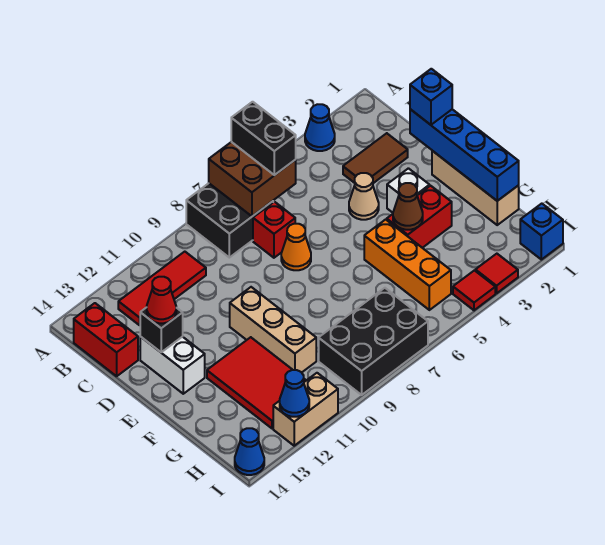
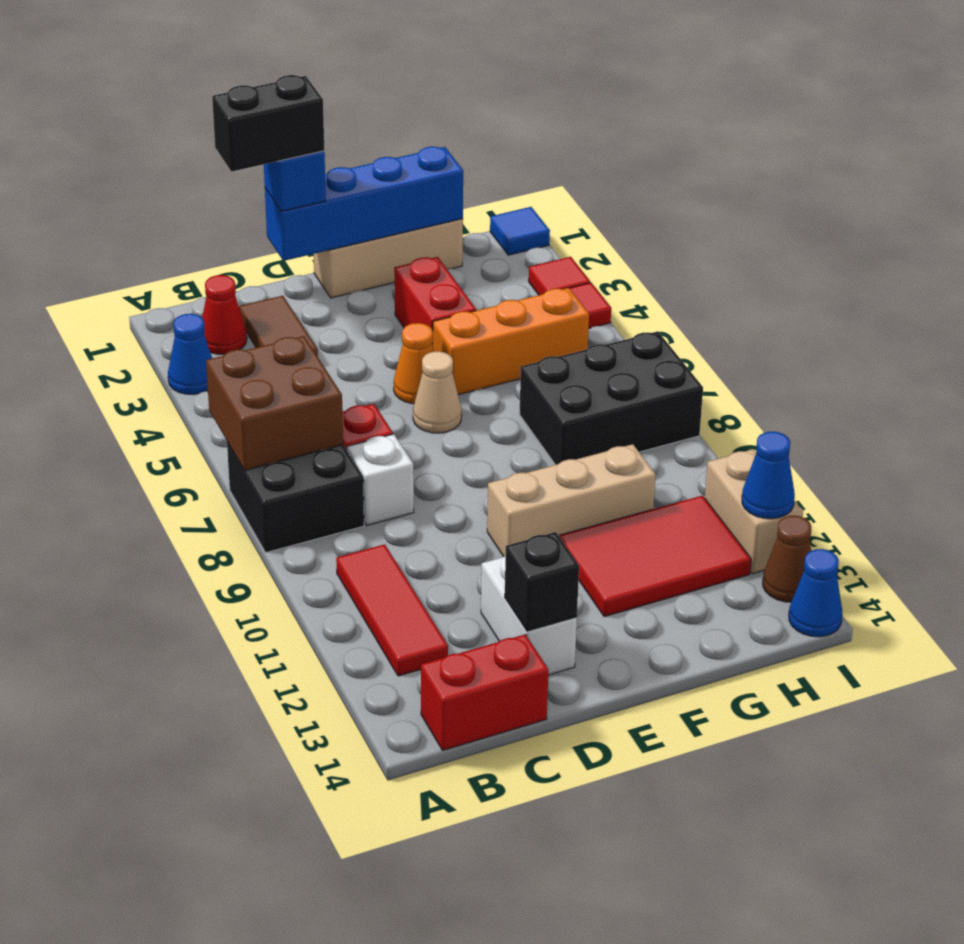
black 1x2 brick [231,102,296,175] -> black 1x2 brick moved to [212,75,324,172]
tan 1x1 cone [349,173,379,220] -> tan 1x1 cone moved to [413,351,462,433]
orange 1x1 cone [281,224,311,270] -> orange 1x1 cone moved to [394,323,434,404]
white 1x2 brick [140,337,205,394] -> white 1x2 brick turned to [481,556,577,675]
red 1x1 cone [147,277,176,323] -> red 1x1 cone moved to [202,275,247,354]
white 1x1 brick [387,168,430,213] -> white 1x1 brick moved to [347,434,414,525]
brown 1x1 cone [393,183,423,230] -> brown 1x1 cone moved to [763,516,811,602]
black 2x3 brick [319,288,428,395] -> black 2x3 brick turned to [520,331,703,465]
blue 1x1 brick [520,204,563,260] -> blue 1x1 tile [490,207,550,255]

